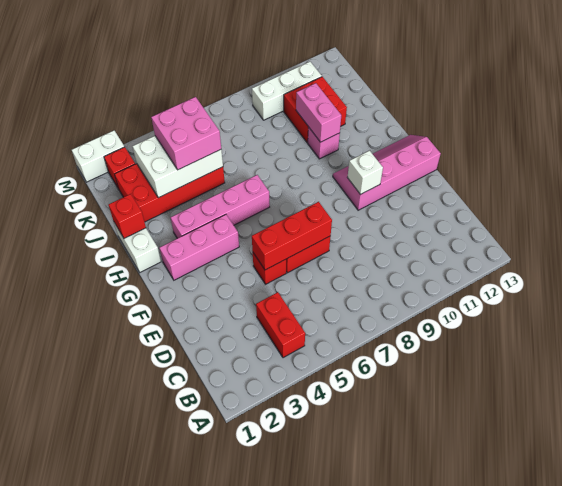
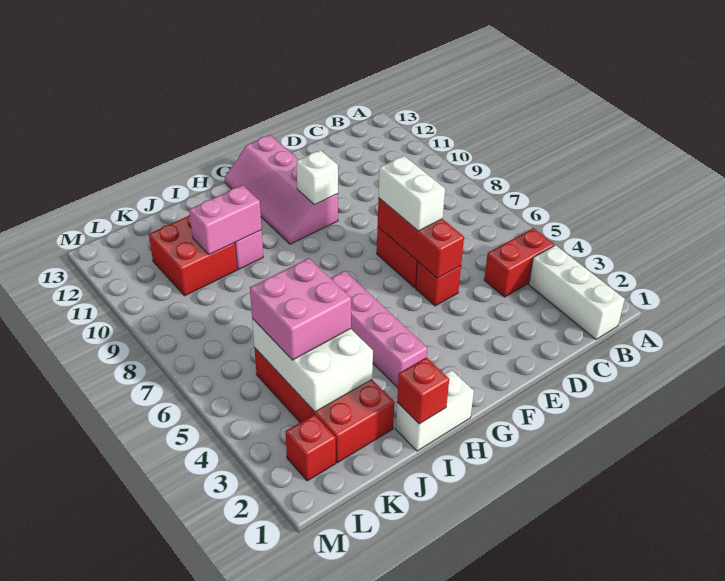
pink 1x3 brick [160,215,239,280] -> none
white 1x3 brick [252,62,322,120] -> white 1x3 brick moved to [529,245,625,339]
white 1x2 brick [72,131,124,182] -> white 1x2 brick moved to [378,156,445,231]

